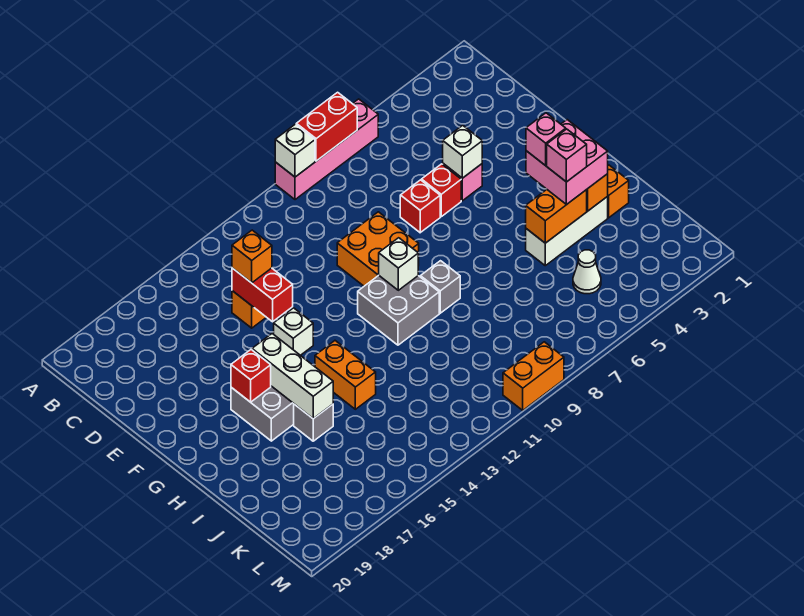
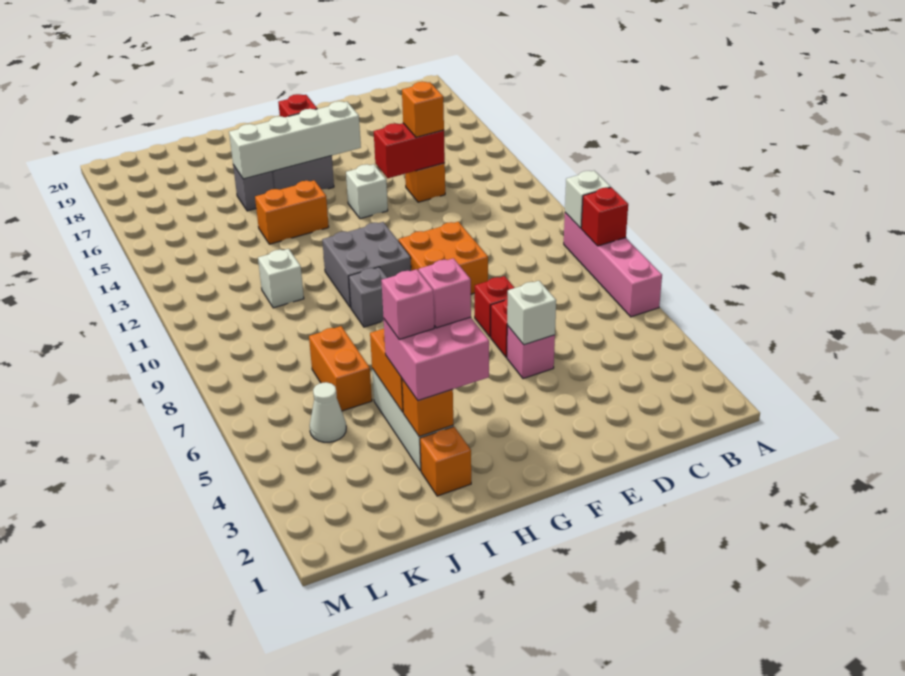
red 1x2 brick [296,92,357,161] -> red 1x1 brick [581,187,628,246]
white 1x1 brick [379,238,418,290] -> white 1x1 brick moved to [258,249,304,308]
white 1x3 brick [252,334,333,419] -> white 1x4 brick [229,101,361,179]
orange 1x2 brick [503,342,564,410] -> orange 1x2 brick moved to [309,326,372,411]

